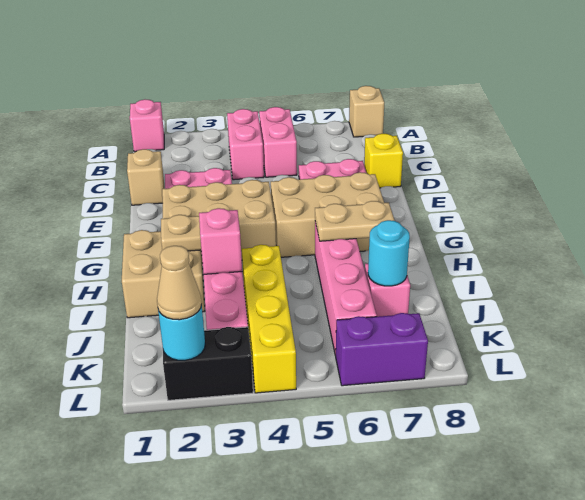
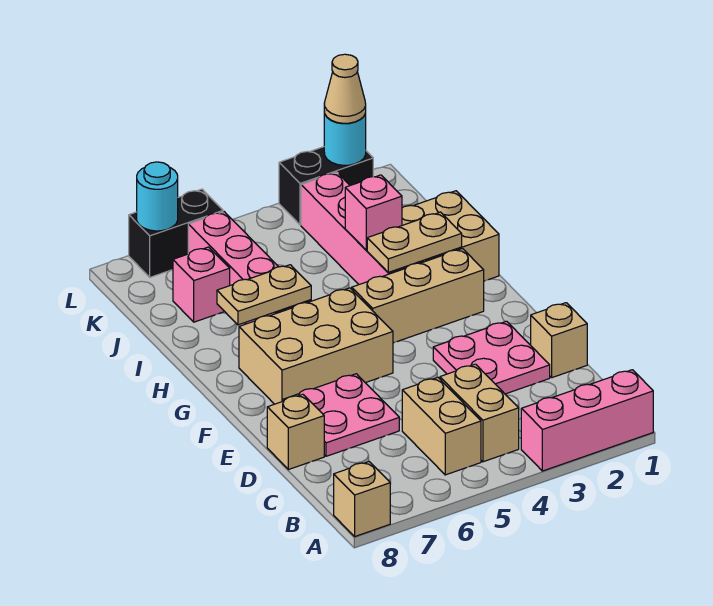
pink 1x1 brick [130,100,164,152] -> pink 1x3 brick [521,370,653,471]
pink 1x2 brick [227,109,264,180] -> tan 1x2 brick [440,364,519,462]
pink 1x2 brick [259,107,297,177] -> tan 1x2 brick [402,377,481,475]
yellow 1x1 brick [364,134,403,188] -> tan 1x1 brick [267,395,324,470]
tan 2x3 brick [162,180,276,263] -> tan 1x3 brick [352,249,484,343]
yellow 1x4 brick [242,245,296,393] -> none
cyan 1x1 round brick [368,220,410,286] -> cyan 1x1 round brick moved to [137,162,178,231]
purple 1x2 brick [336,313,428,386] -> black 1x2 brick [129,189,223,277]

